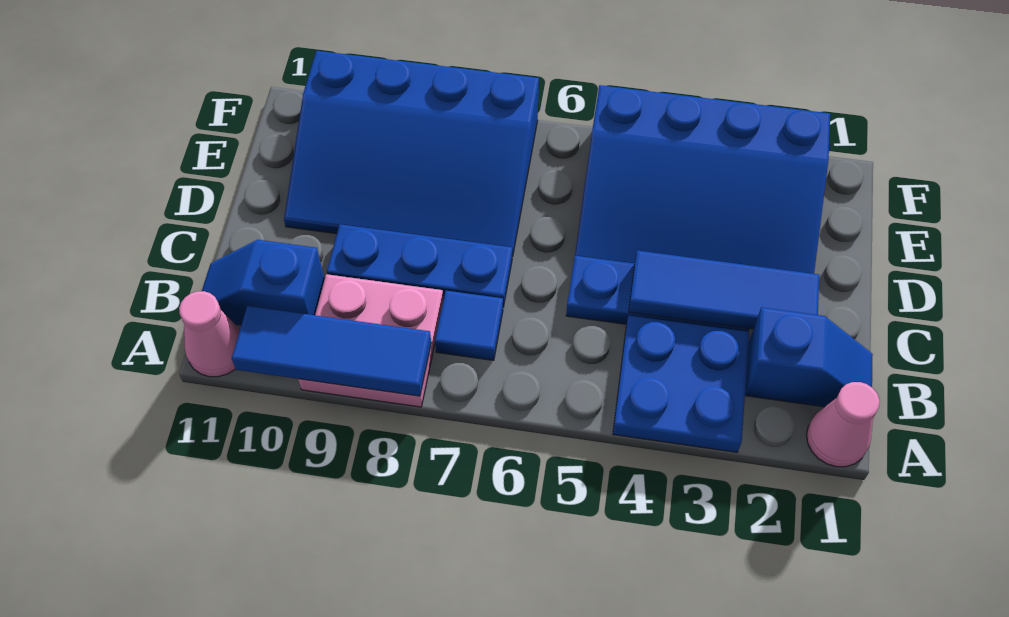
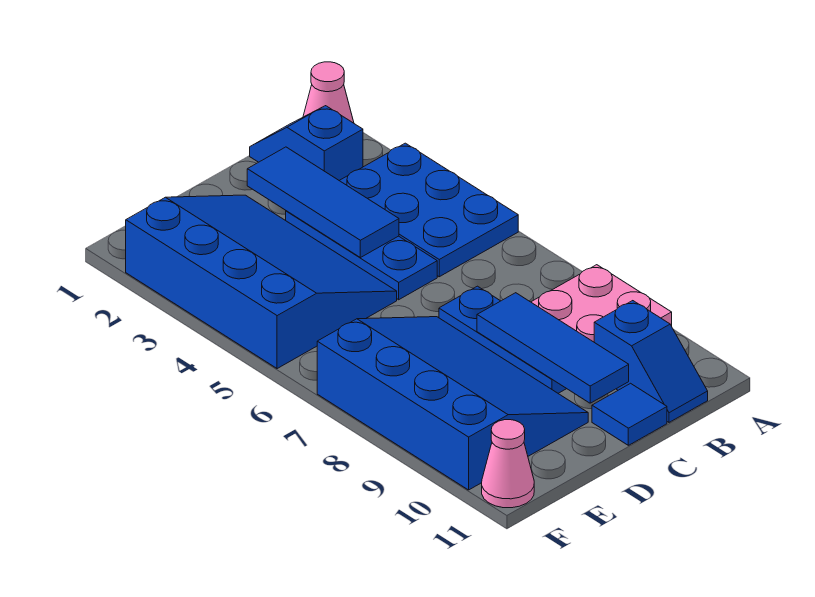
blue 2x2 plate [613,315,749,452] -> blue 2x3 plate [340,143,518,277]
blue 1x3 tile [232,306,431,396] -> blue 1x3 tile moved to [477,293,629,403]
pink 1x1 cone [179,291,240,377] -> pink 1x1 cone moved to [482,420,534,508]
blue 1x1 tile [435,291,503,360] -> blue 1x1 tile moved to [592,383,667,445]

